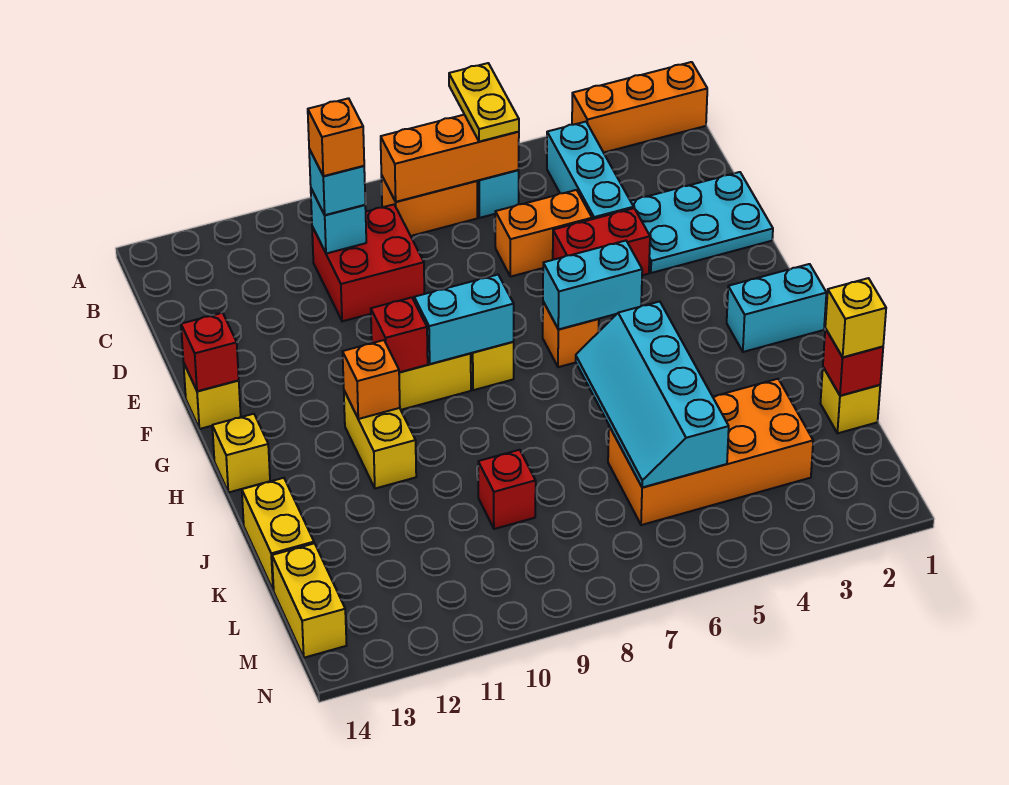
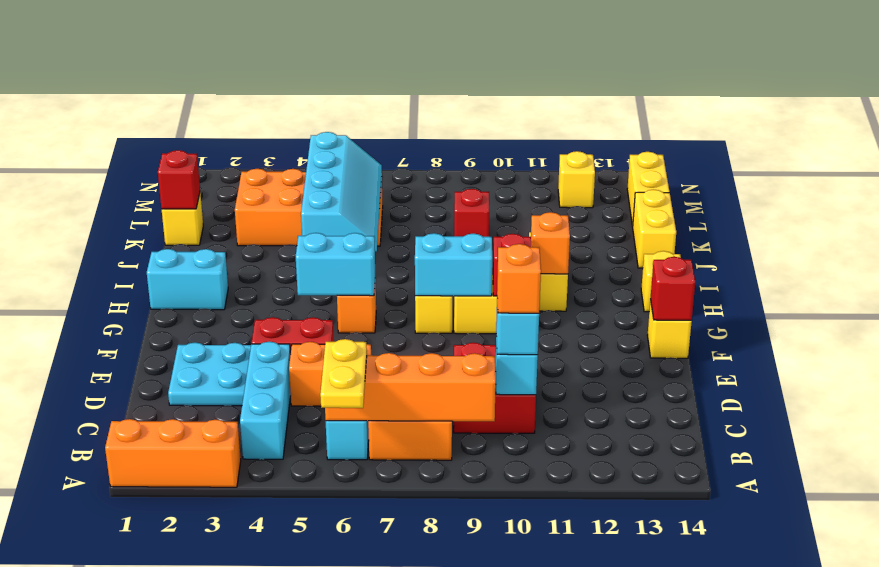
orange 1x3 brick [381,115,519,202] -> orange 1x4 brick [325,353,496,421]
cyan 2x3 plate [631,172,773,273] -> cyan 2x2 plate [168,342,251,406]
yellow 1x1 brick [825,278,886,357] -> yellow 1x1 brick moved to [558,151,595,208]

